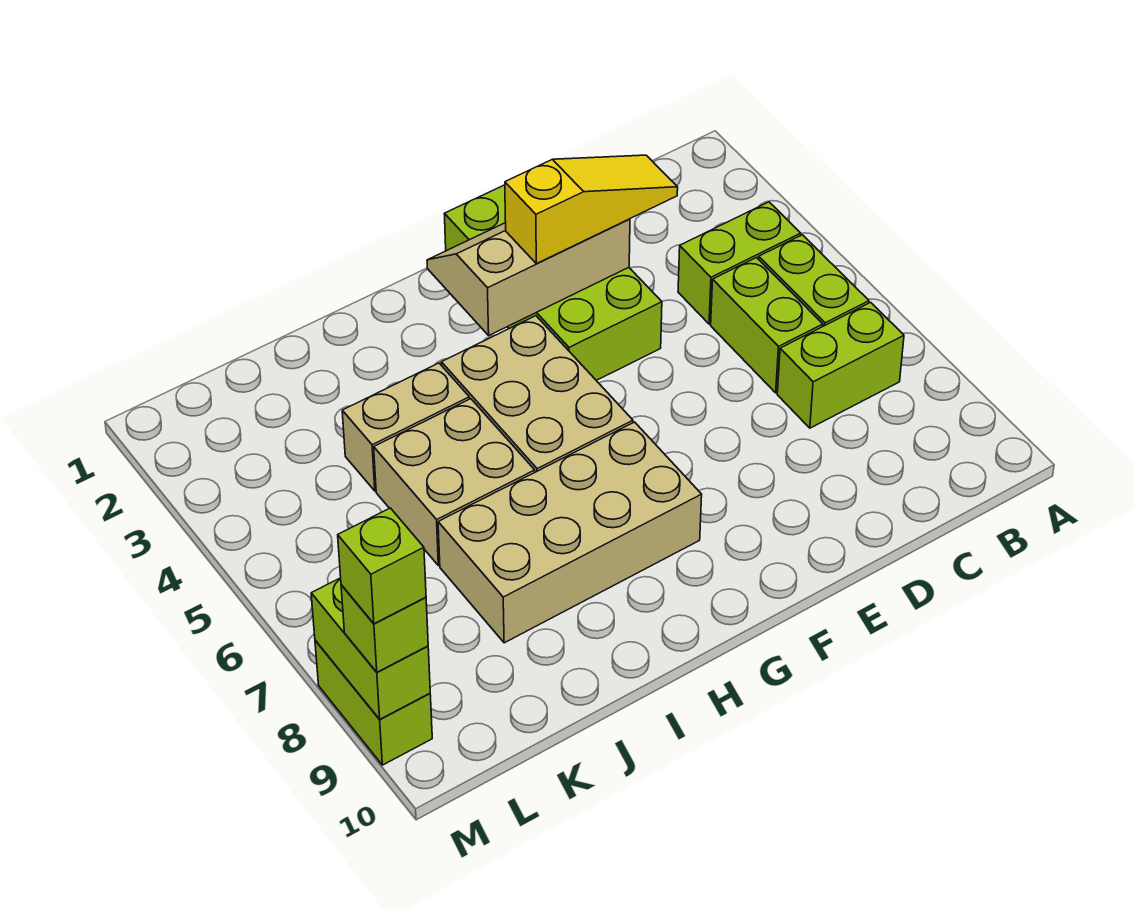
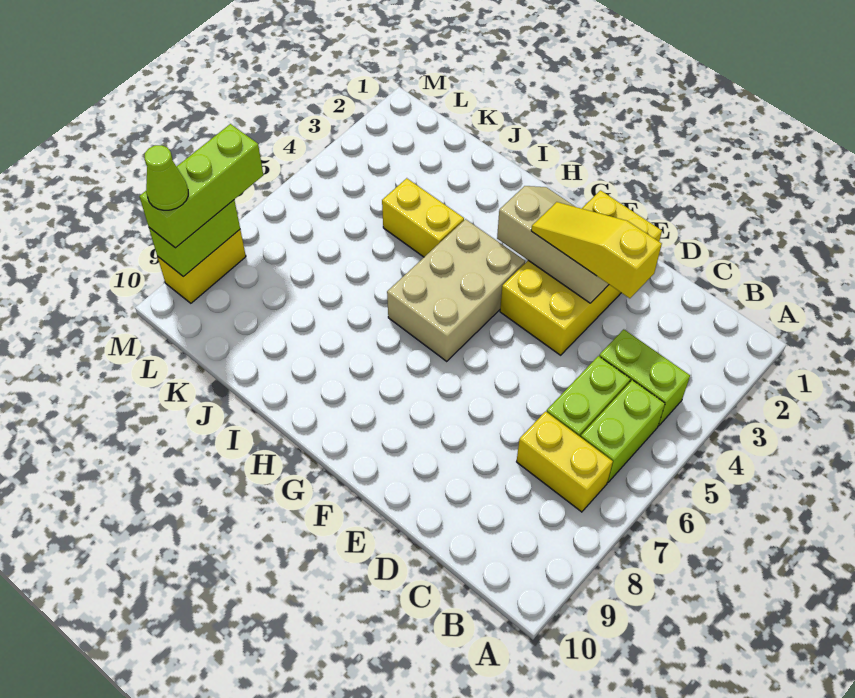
lime 1x2 brick [777,302,904,428] -> yellow 1x2 brick [517,411,613,512]
yellow 1x3 slope [505,155,678,264] -> yellow 1x3 slope turned to [531,202,662,298]
lime 2x4 brick [445,185,662,380] -> yellow 2x4 brick [500,190,662,355]
tan 2x4 brick [438,422,702,643] -> none
tan 1x2 brick [342,363,469,491] -> yellow 1x2 brick [382,178,464,257]
tan 2x2 brick [374,399,535,566] -> none
lime 1x2 brick [315,640,432,765] -> yellow 1x2 brick [157,230,246,303]
lime 1x1 brick [341,585,428,672] -> lime 1x3 brick [139,124,263,248]
lime 1x1 brick [338,508,426,624] -> lime 1x1 cone [144,145,188,210]

